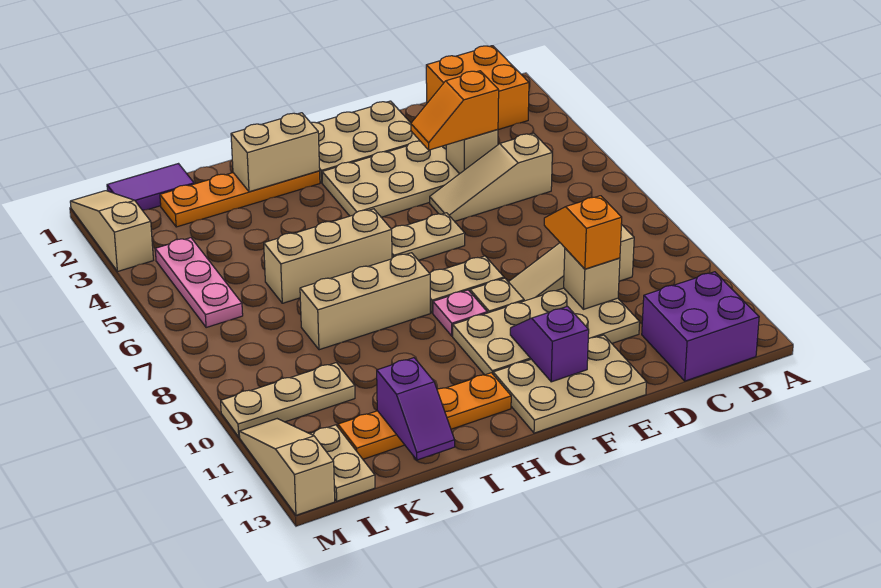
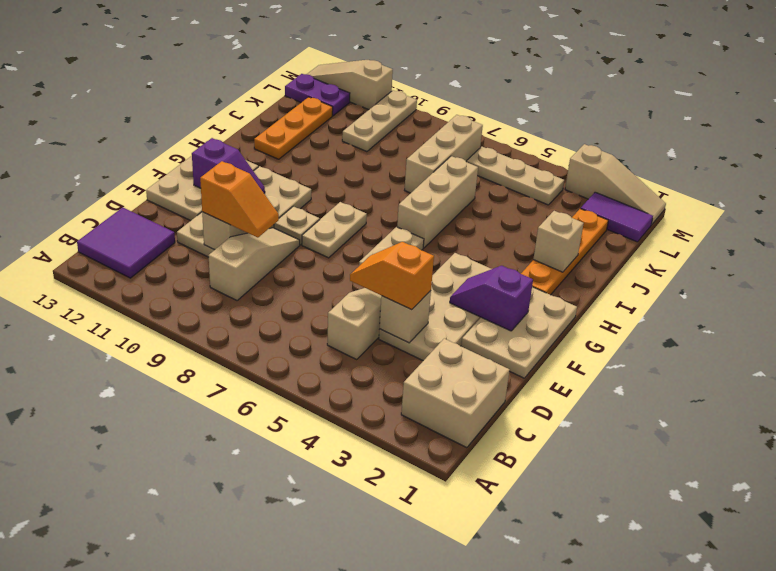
orange 2x2 brick [426,46,529,130] -> tan 2x2 brick [401,339,510,448]
purple 2x2 brick [642,272,759,381] -> purple 2x2 tile [77,207,175,278]
orange 1x2 slope [411,71,499,150] -> orange 1x2 slope turned to [350,242,434,310]
pink 1x1 plate [433,290,487,336] -> none
tan 1x2 brick [231,113,320,192] -> tan 1x1 brick [533,211,584,272]
tan 1x3 brick [300,253,430,350] -> tan 1x3 brick moved to [405,115,483,193]
orange 1x4 plate [338,373,511,459] -> orange 1x3 plate [254,97,333,159]
purple 1x2 slope [377,358,455,460] -> purple 1x2 slope moved to [450,266,533,331]
purple 1x2 tile [107,164,194,210] -> purple 1x2 tile turned to [581,192,653,242]
pink 1x3 plate [155,238,243,328] -> tan 1x3 plate [466,147,564,205]
tan 1x2 plate [310,425,375,501] -> purple 1x2 plate [285,74,350,116]
tan 1x3 slope [239,419,335,515] -> tan 1x3 slope turned to [307,60,393,110]

